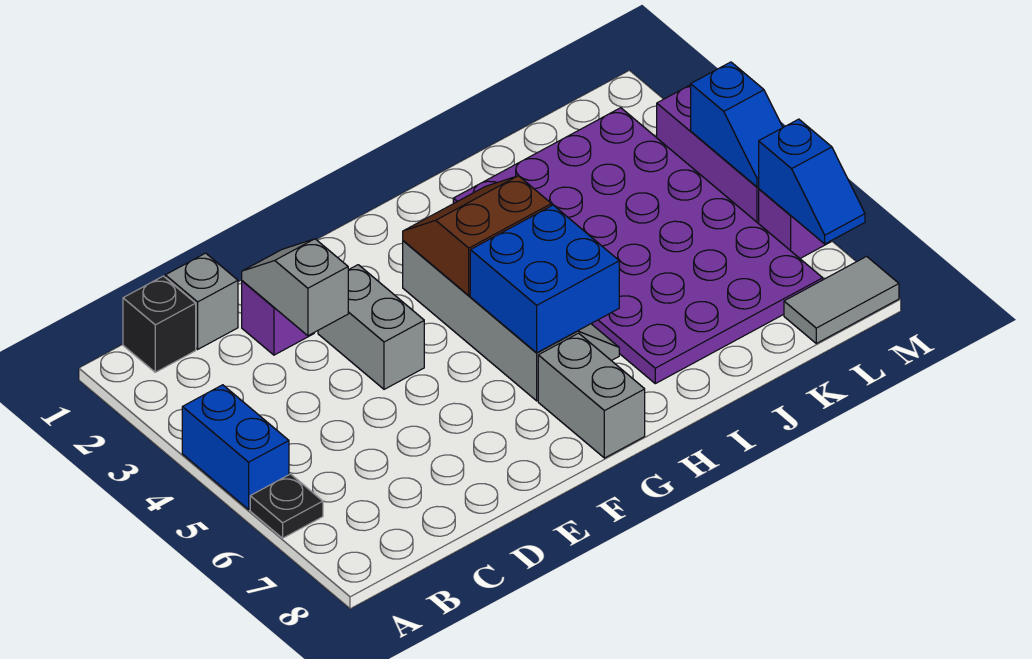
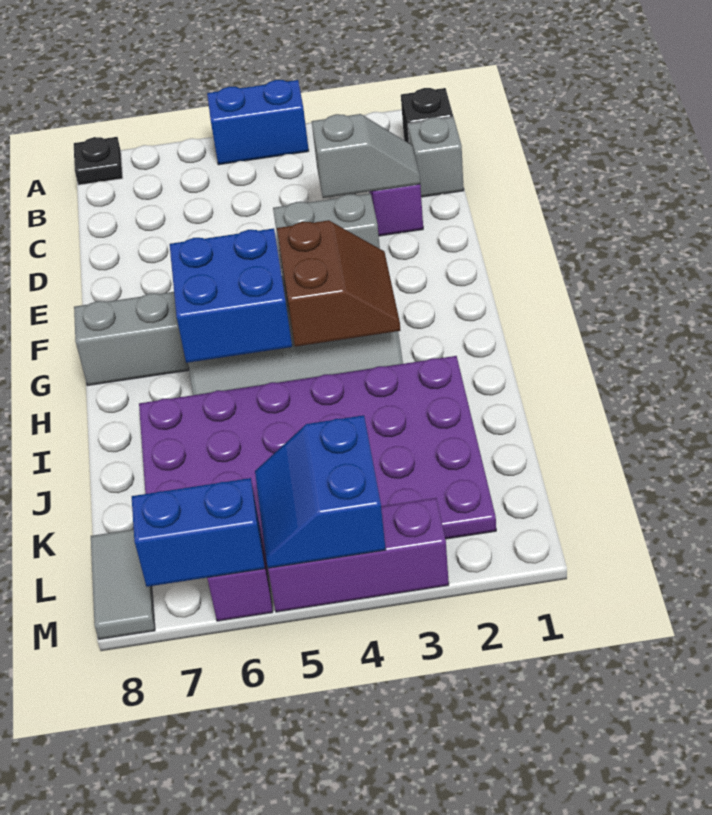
black 1x1 plate [250,474,323,538] -> black 1x1 plate moved to [74,137,123,185]
blue 1x2 slope [691,62,783,187] -> blue 2x2 slope [255,415,386,568]
blue 1x2 slope [759,119,865,244] -> blue 1x2 brick [132,478,265,587]

